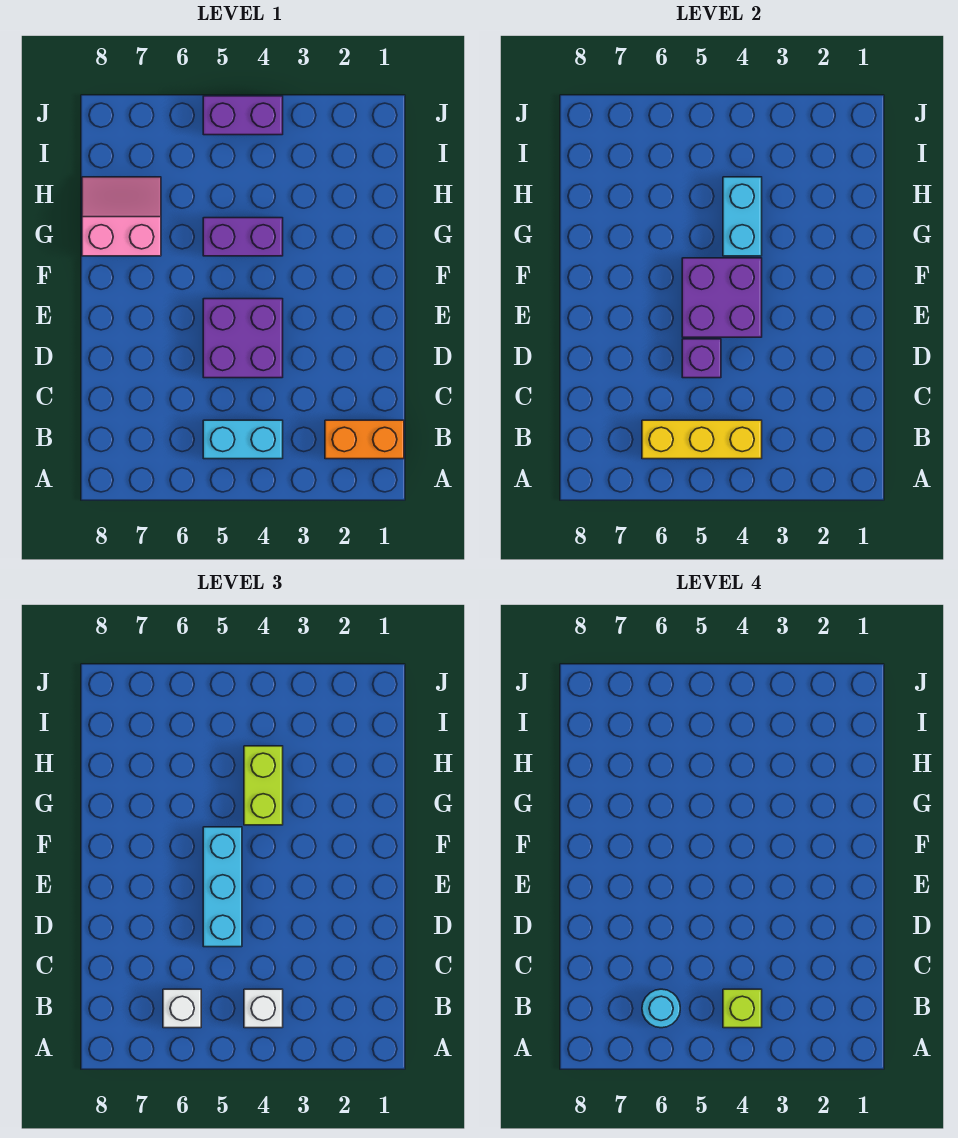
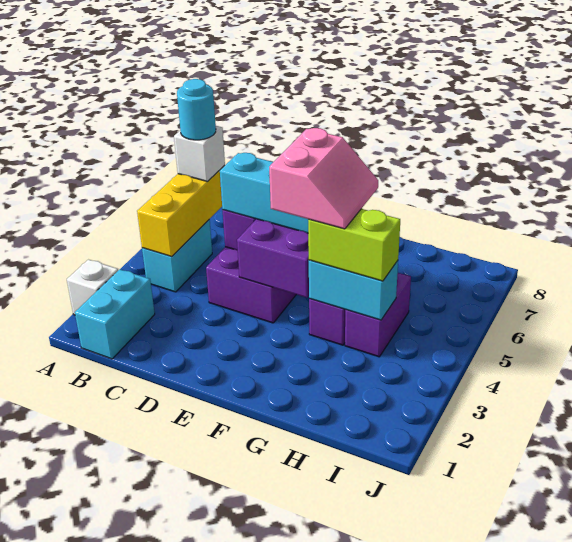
orange 1x2 brick [325,420,404,459] -> cyan 1x2 brick [75,269,155,359]
white 1x1 brick [244,989,283,1028] -> white 1x1 brick moved to [67,260,118,315]
lime 1x1 brick [723,989,762,1028] -> none
pink 2x2 slope [82,177,161,256] -> pink 2x2 slope moved to [269,128,378,229]
purple 1x2 brick [203,96,283,135] -> purple 1x2 brick moved to [345,273,411,357]

